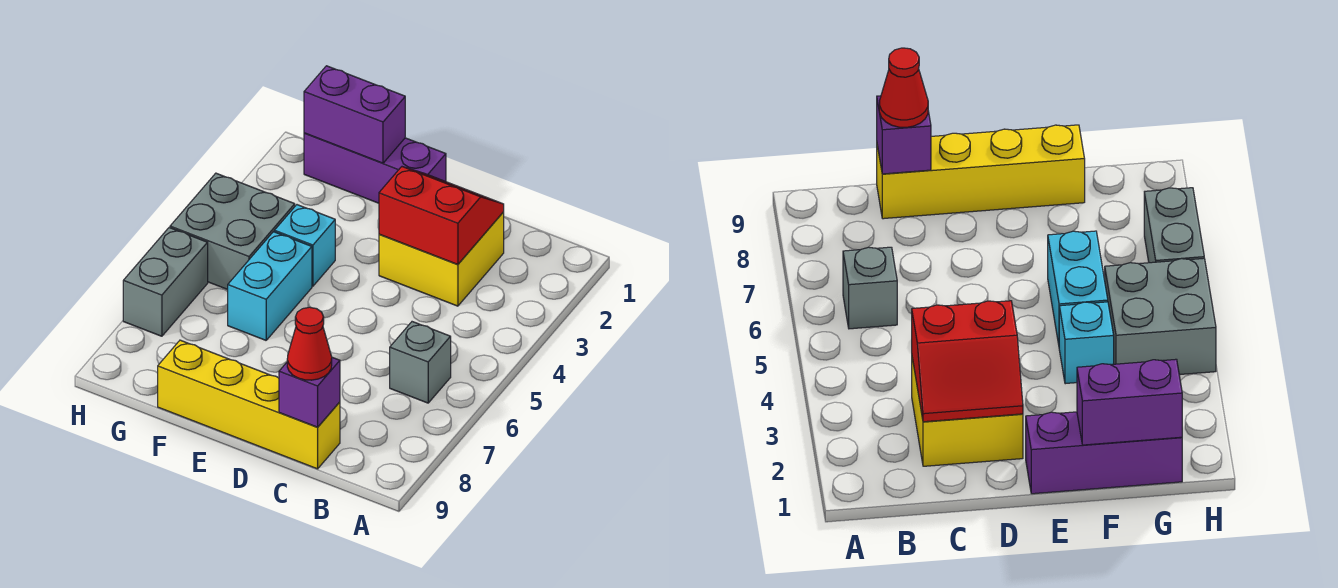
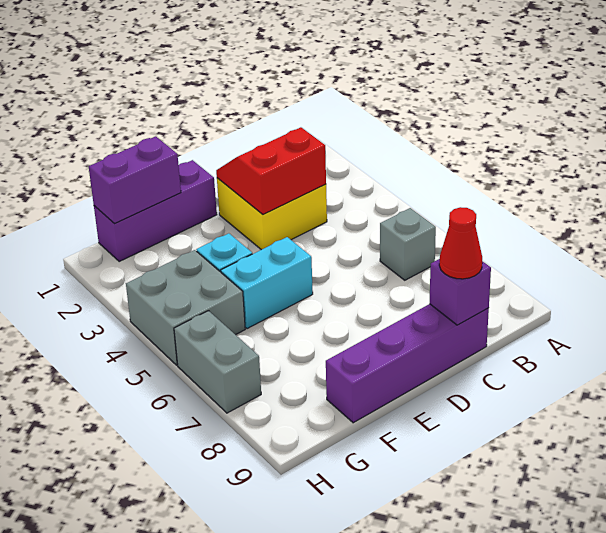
yellow 1x4 brick [158,340,340,469] -> purple 1x4 brick [326,304,489,423]
cyan 1x2 brick [228,232,312,340] -> cyan 1x2 brick turned to [221,237,313,329]

